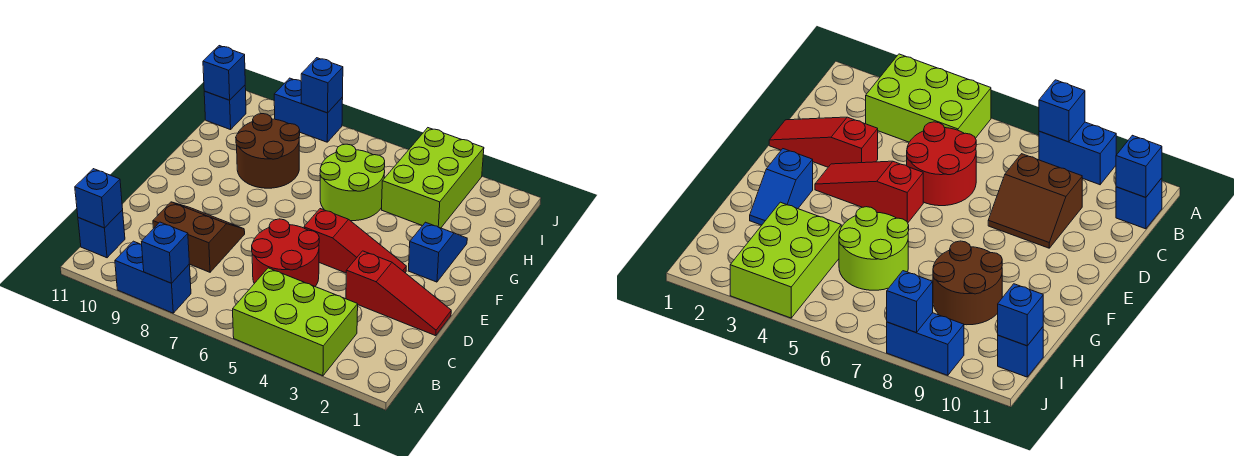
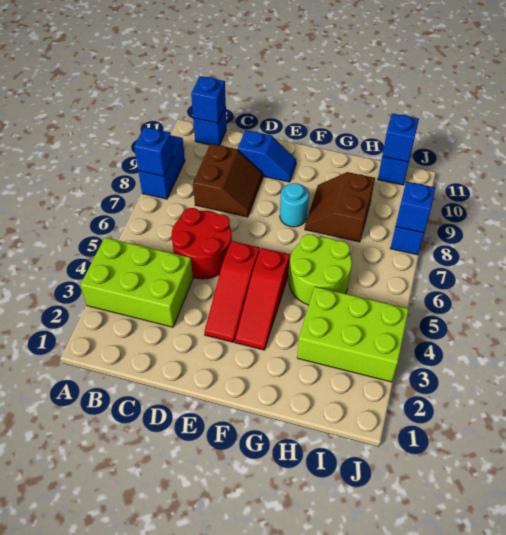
lime 2x3 brick [233,268,358,376] -> lime 2x3 brick turned to [81,238,193,327]
red 1x3 slope [346,251,451,336] -> red 1x3 slope moved to [235,248,290,350]
blue 1x2 slope [408,222,467,282] -> blue 1x2 slope moved to [238,130,296,182]
none -> cyan 1x1 round brick [280,183,309,227]
brown 2x2 round brick [236,114,300,188] -> brown 2x2 slope [305,172,375,242]

